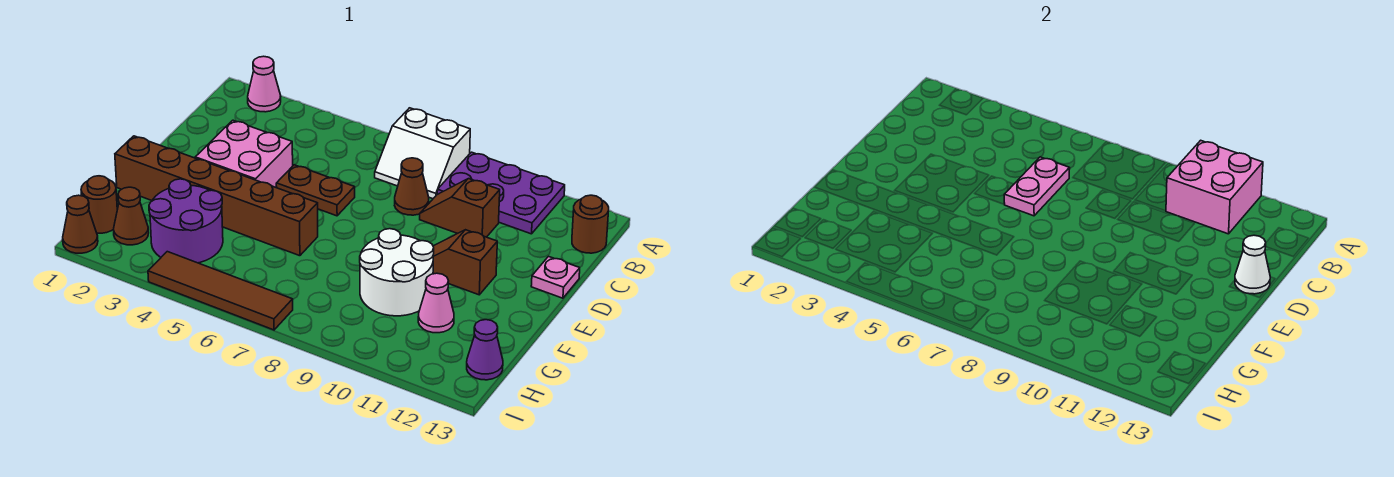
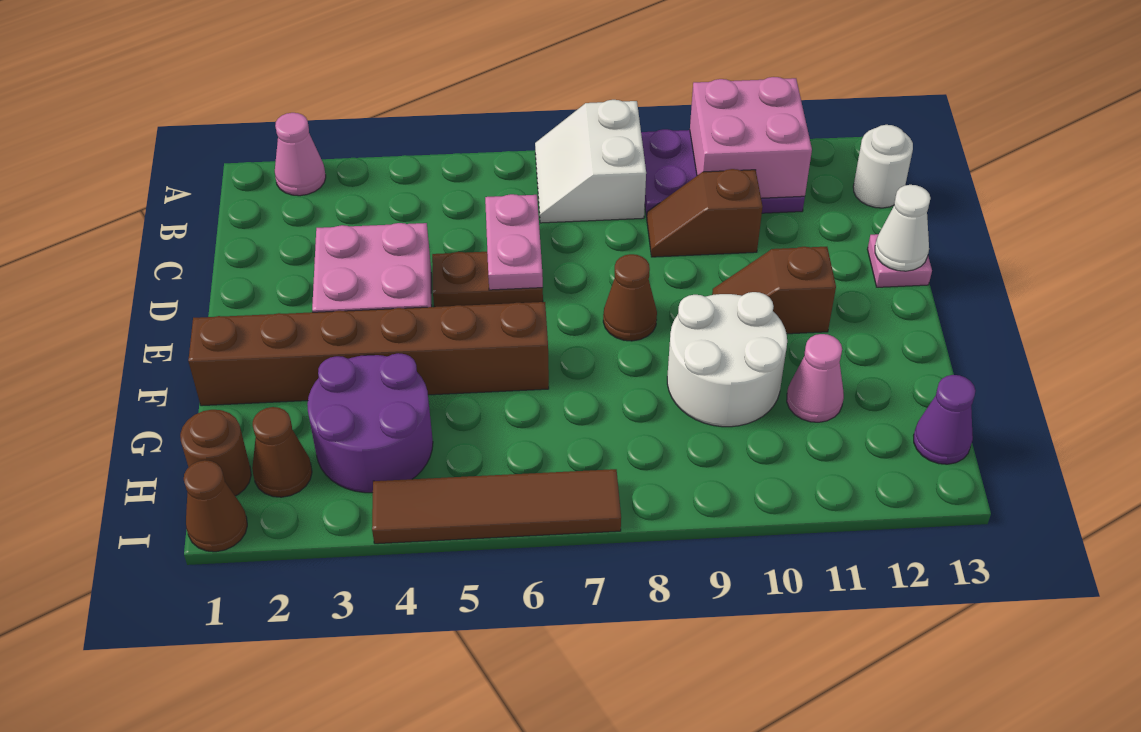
white 2x2 slope [375,108,470,199] -> white 2x2 slope turned to [535,100,646,223]
brown 1x1 round brick [572,195,609,253] -> white 1x1 round brick [853,125,913,208]
brown 1x1 cone [395,158,429,215] -> brown 1x1 cone moved to [603,254,657,341]

